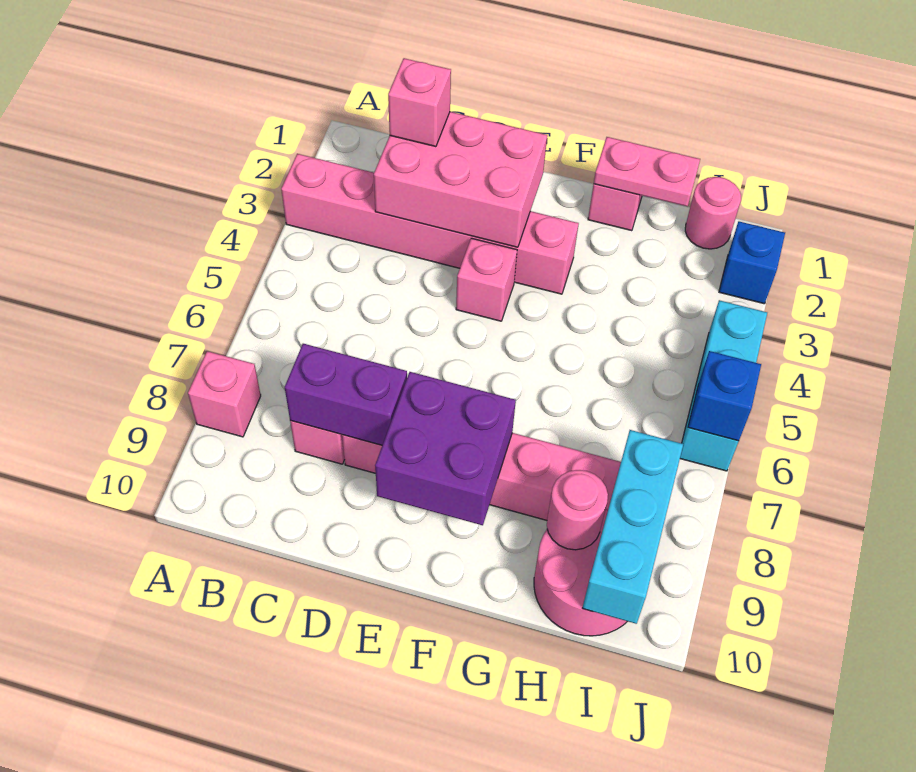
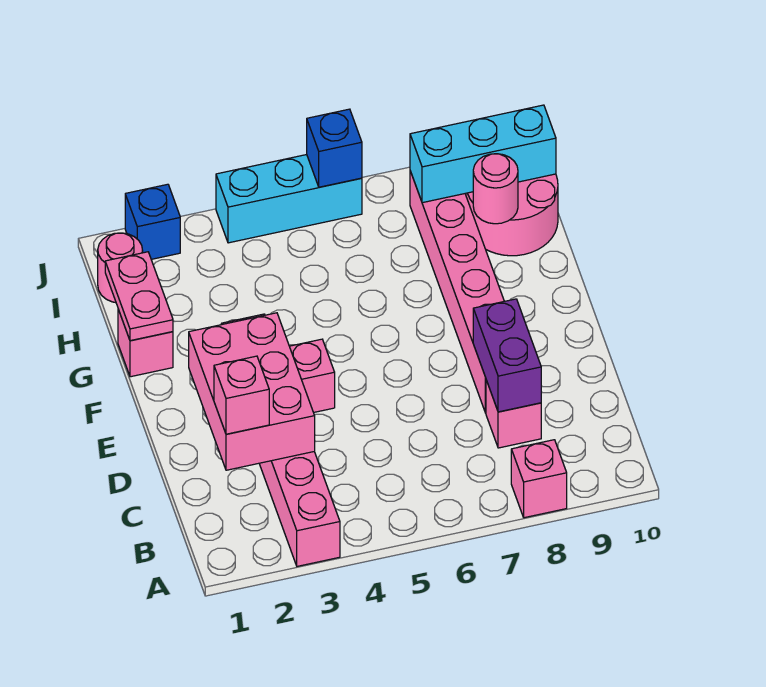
purple 2x2 brick [375,372,516,525] -> none

